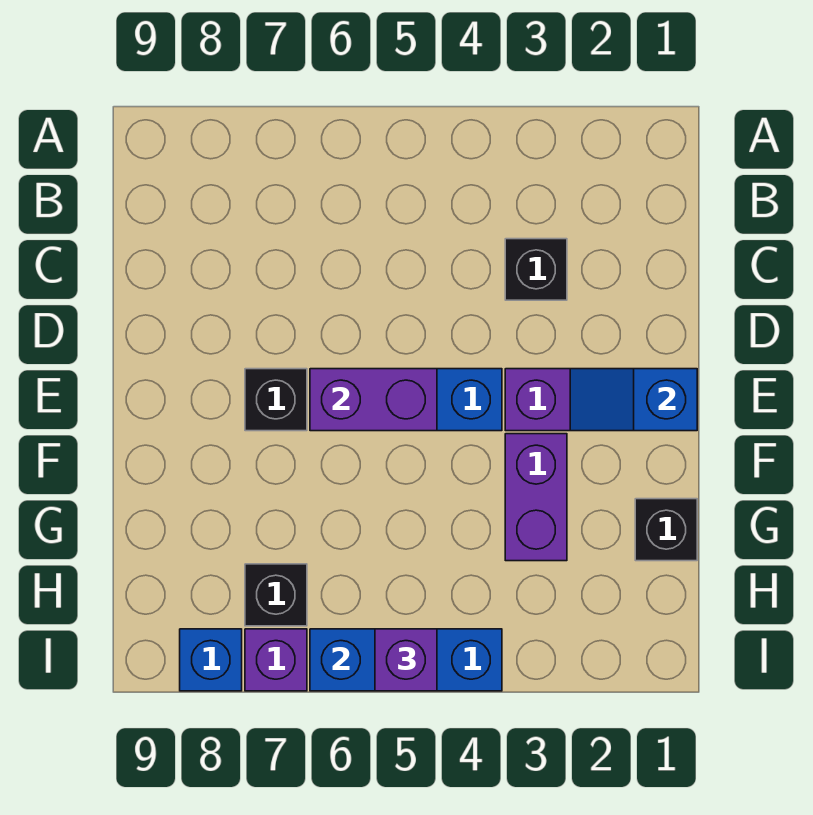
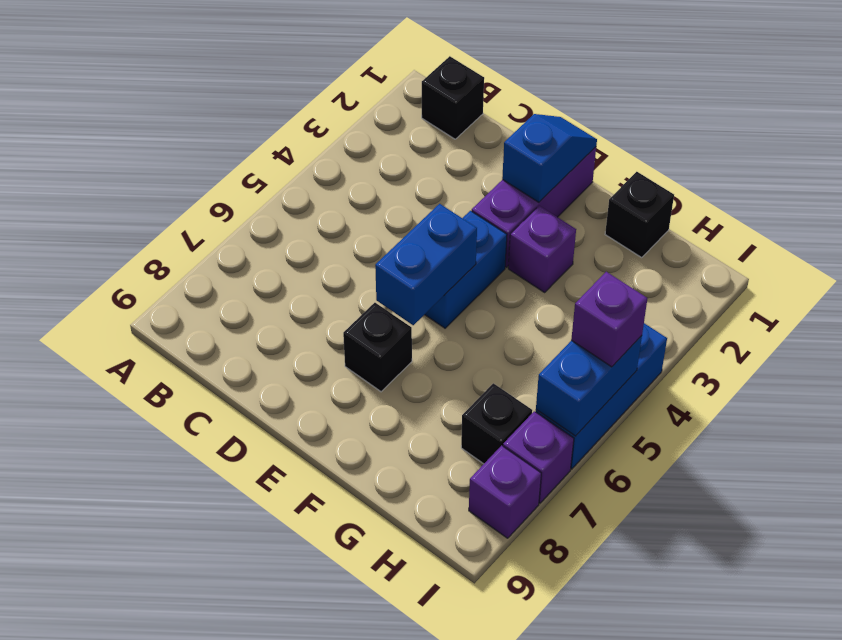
black 1x1 brick [505,239,567,300] -> black 1x1 brick moved to [422,56,484,139]
blue 1x2 slope [570,369,697,431] -> blue 1x2 slope turned to [502,114,597,202]
purple 1x2 brick [310,369,437,431] -> blue 1x2 brick [375,204,477,325]
purple 1x2 brick [505,434,567,561] -> purple 1x1 brick [508,206,576,292]
blue 1x1 brick [180,629,242,691] -> purple 1x1 brick [469,446,541,538]

